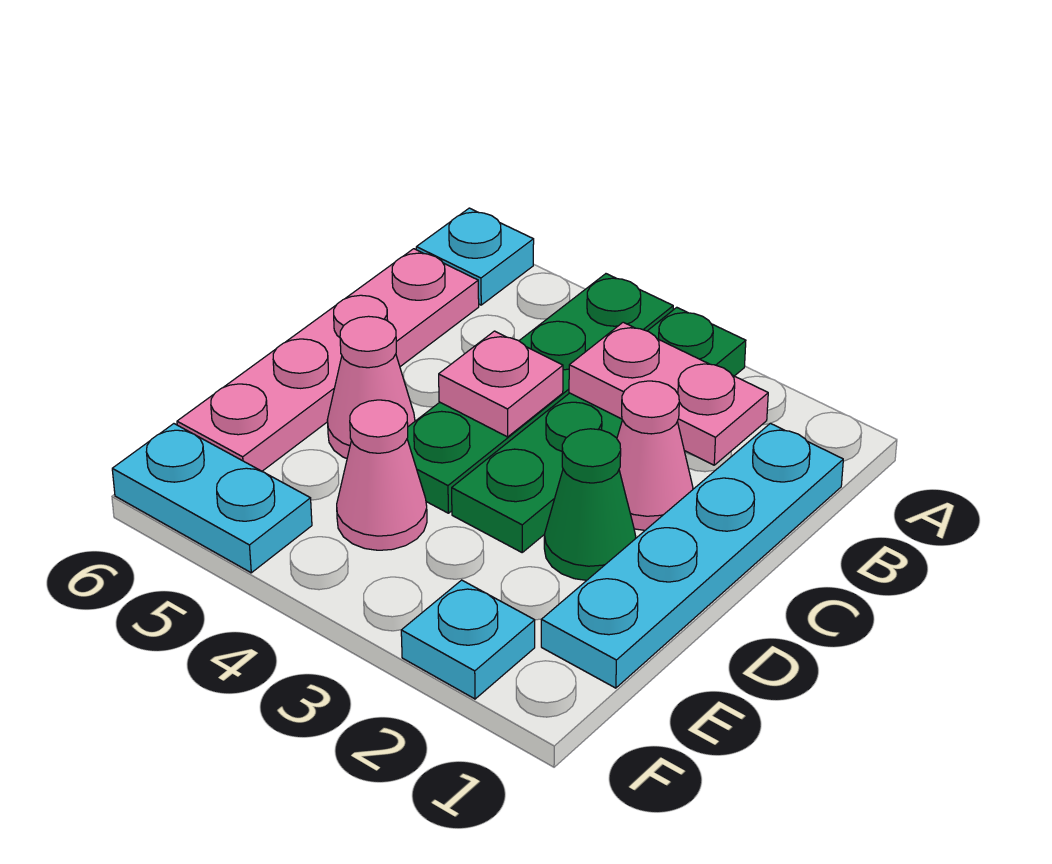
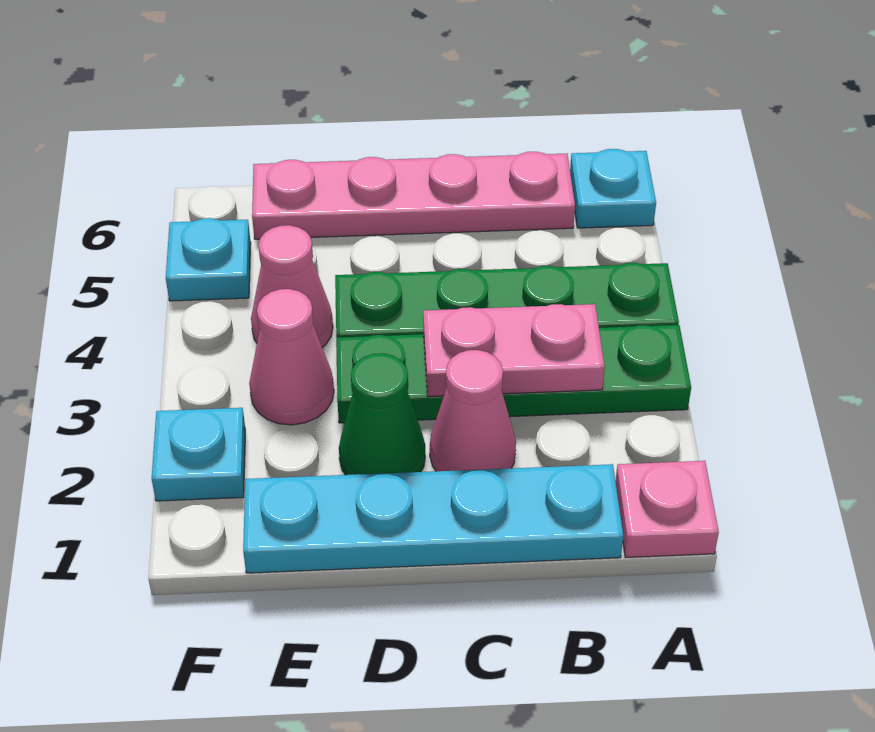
pink 1x2 plate [569,322,768,465] -> pink 1x2 plate turned to [423,304,605,397]
pink 1x1 plate [439,331,563,437] -> pink 1x1 plate moved to [615,461,719,558]
pink 1x1 cone [327,316,415,458] -> pink 1x1 cone moved to [249,289,334,425]
cyan 1x2 plate [112,424,312,573] -> cyan 1x1 plate [166,218,251,301]

